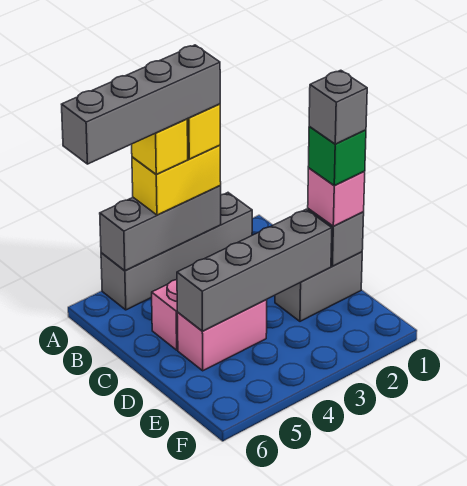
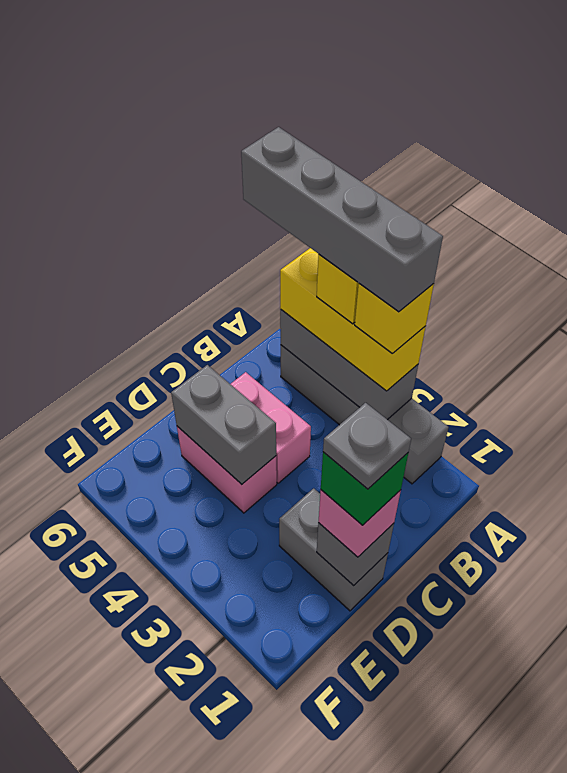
yellow 1x2 brick [132,145,221,215] -> yellow 1x3 brick [280,248,426,391]
grey 1x1 brick [309,70,367,144] -> grey 1x1 plate [323,403,411,489]
grey 1x4 brick [177,209,332,331] -> grey 1x2 brick [171,365,276,484]

